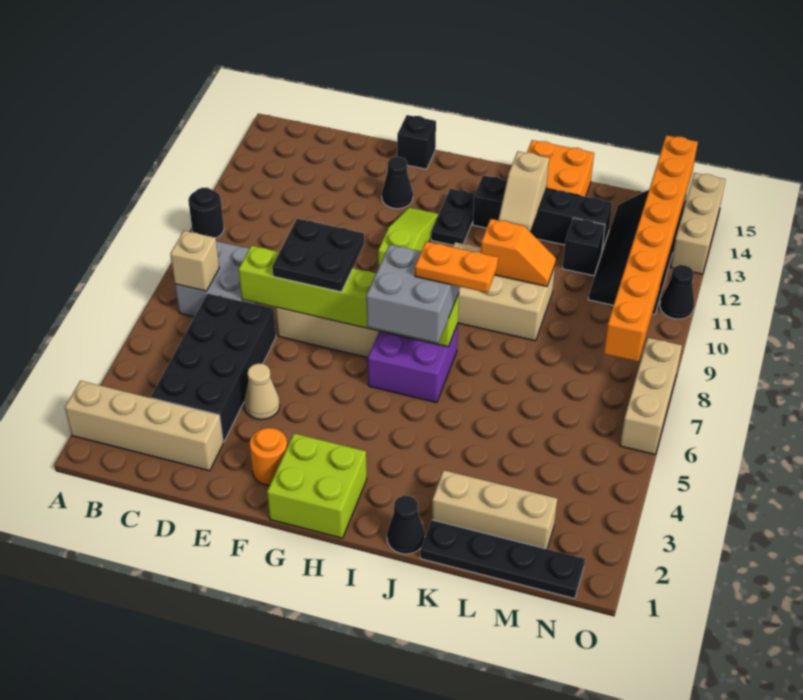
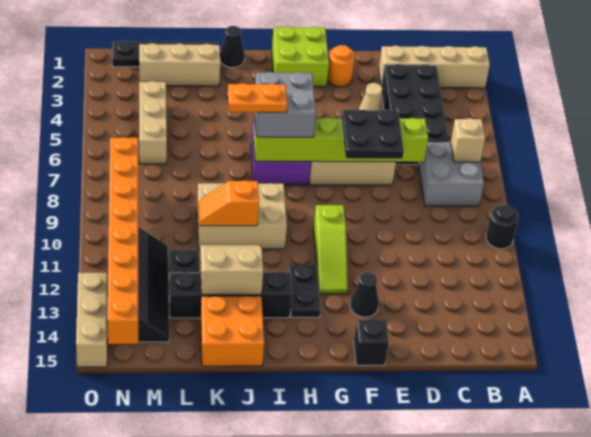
tan 1x2 slope [499,151,549,231] -> tan 2x2 slope [200,245,263,295]
tan 1x3 brick [620,338,682,454] -> tan 1x3 brick moved to [139,81,167,164]
black 1x1 cone [660,265,694,319] -> none

